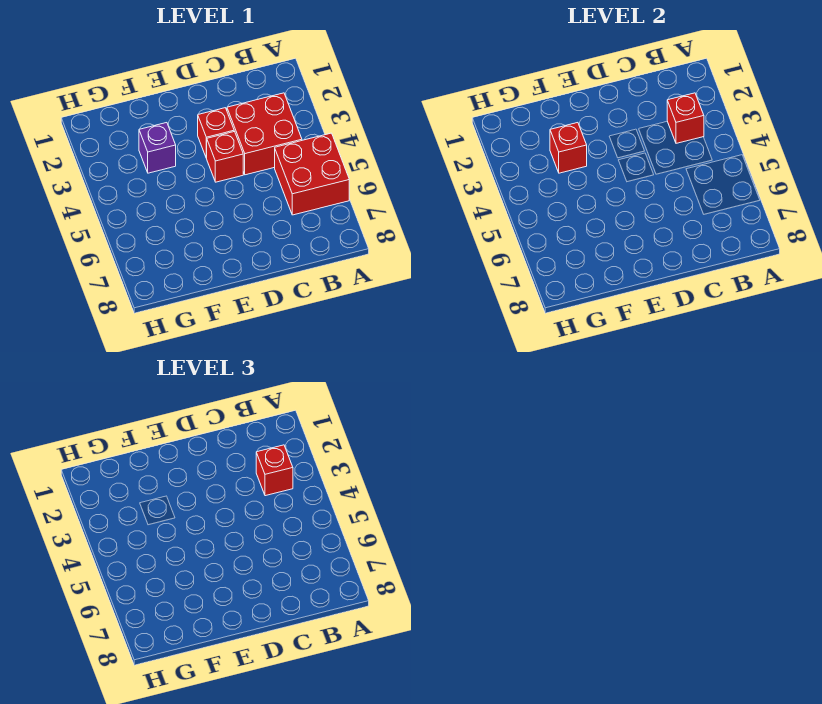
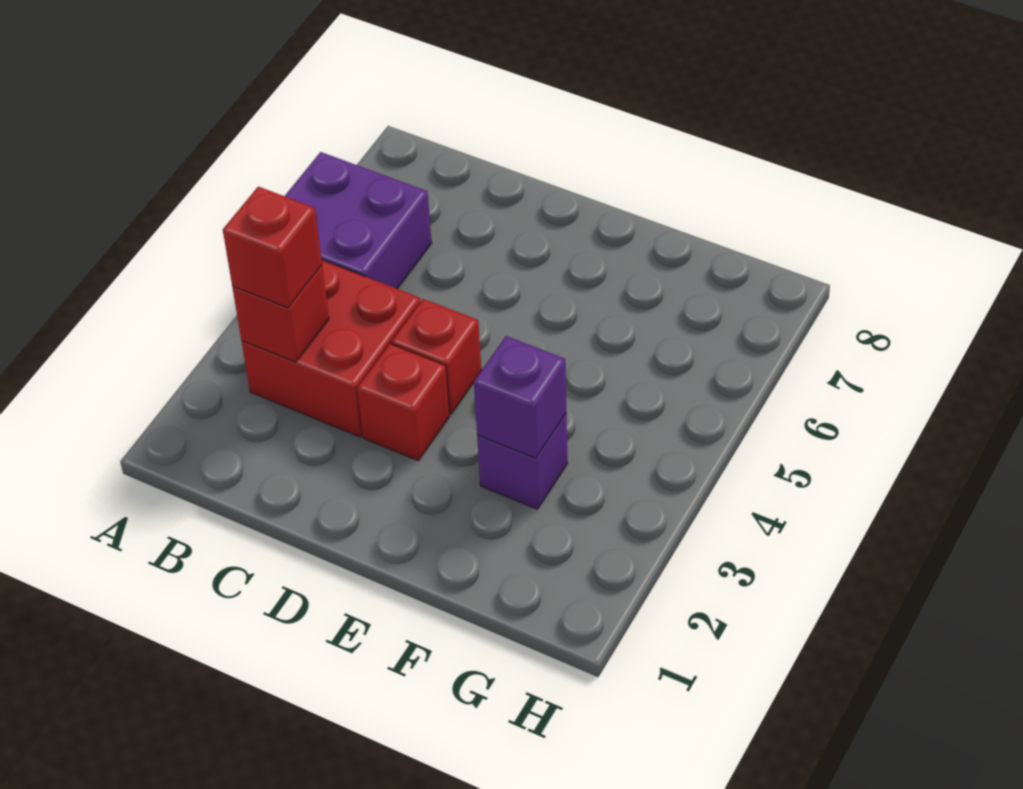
red 2x2 brick [275,133,349,215] -> purple 2x2 brick [285,152,432,289]
red 1x1 brick [550,123,587,173] -> purple 1x1 brick [474,336,566,458]

